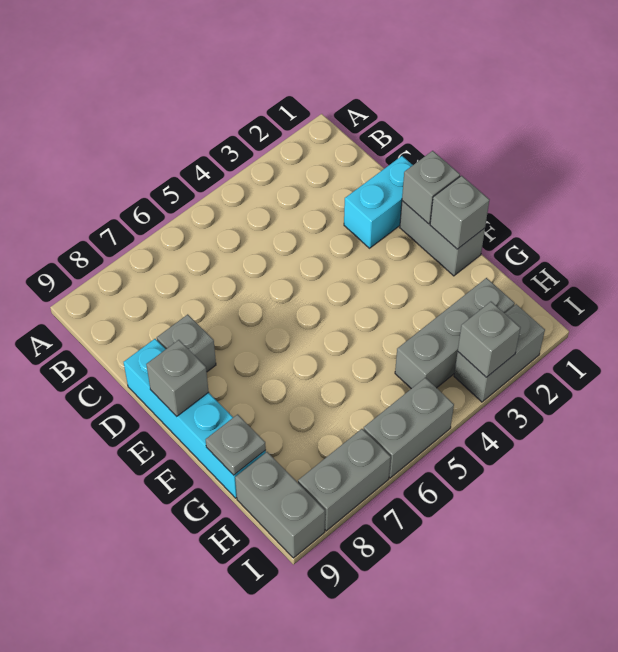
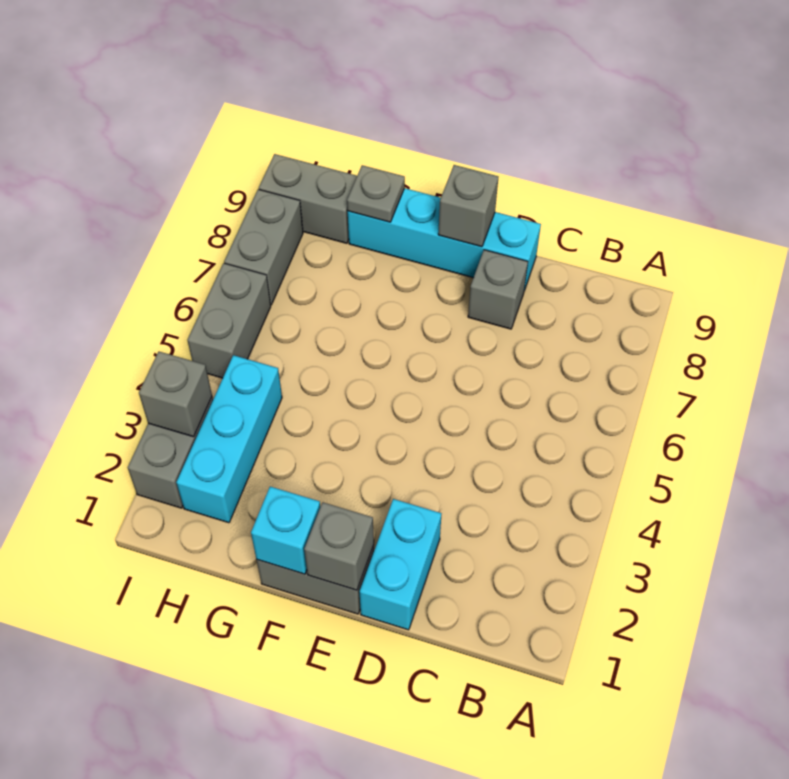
grey 1x1 brick [430,176,489,249] -> cyan 1x1 brick [251,487,320,574]
grey 1x3 brick [395,278,515,389] -> cyan 1x3 brick [176,355,282,523]

